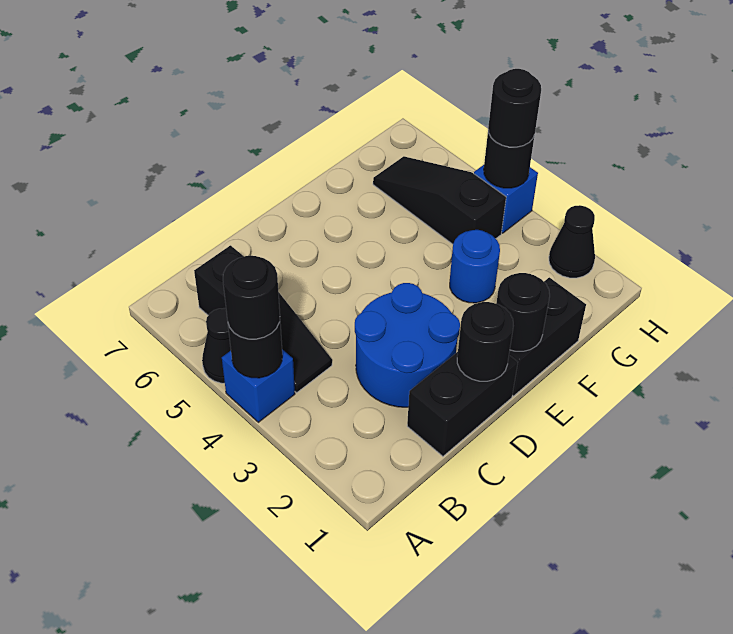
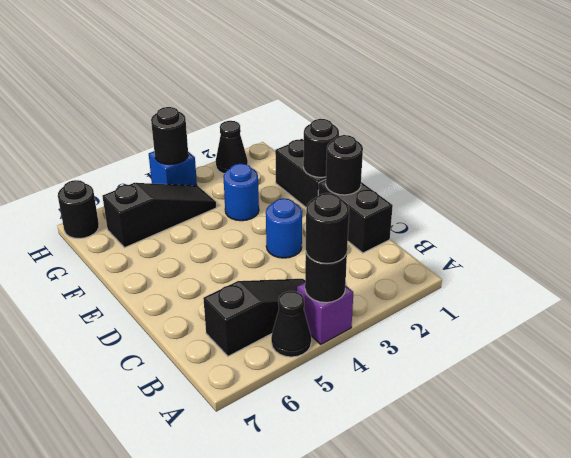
blue 1x1 brick [222,349,295,422] -> purple 1x1 brick [297,283,353,344]
blue 2x2 round brick [355,283,460,407] -> blue 1x1 round brick [266,198,302,258]
black 1x3 slope [373,156,506,244] -> black 1x3 slope turned to [102,183,216,248]
black 1x1 round brick [488,69,541,147] -> black 1x1 round brick moved to [58,180,99,239]

